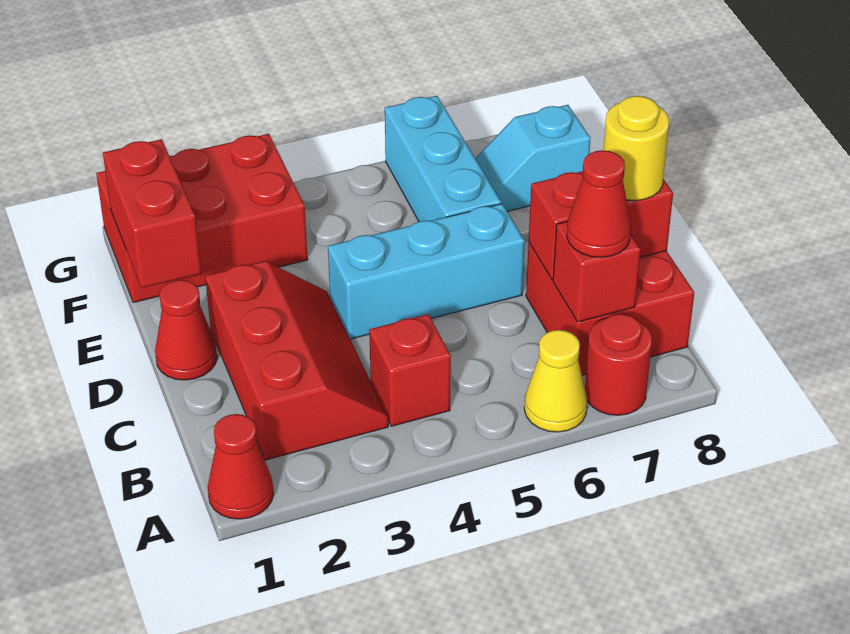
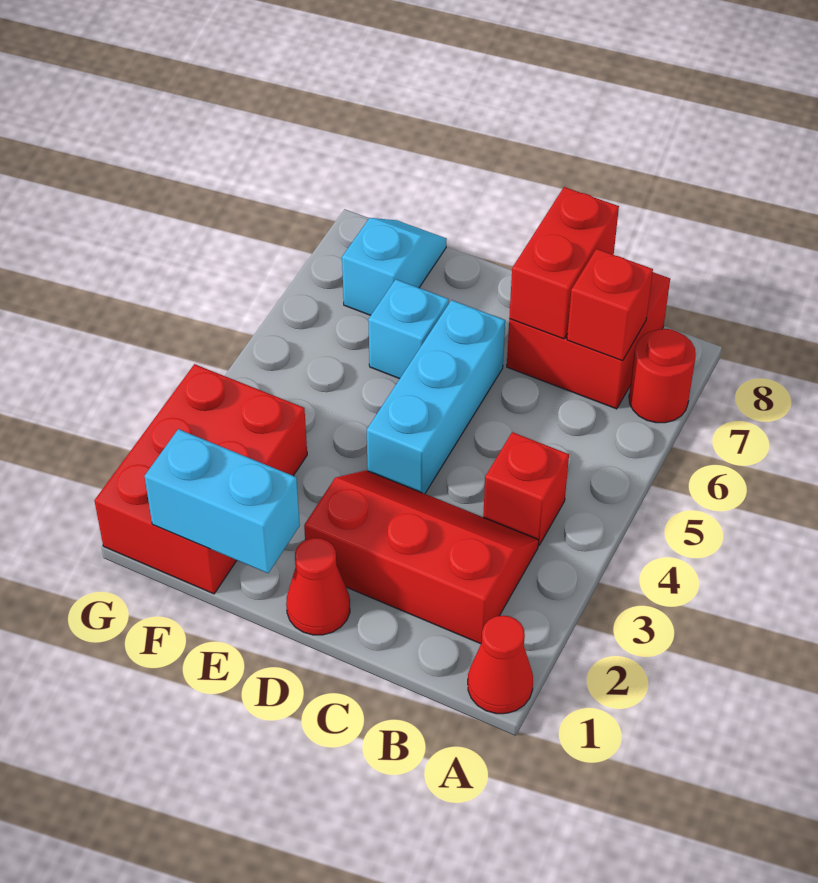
yellow 1x1 cone [524,330,587,432] -> none
red 1x1 cone [567,150,631,257] -> none
yellow 1x1 round brick [604,96,669,201] -> none
red 1x2 brick [103,139,201,288] -> cyan 1x2 brick [145,429,300,573]
cyan 1x3 brick [385,96,501,221] -> cyan 1x1 brick [368,279,449,379]
cyan 1x2 slope [475,105,590,211] -> cyan 1x2 slope turned to [342,218,447,315]

